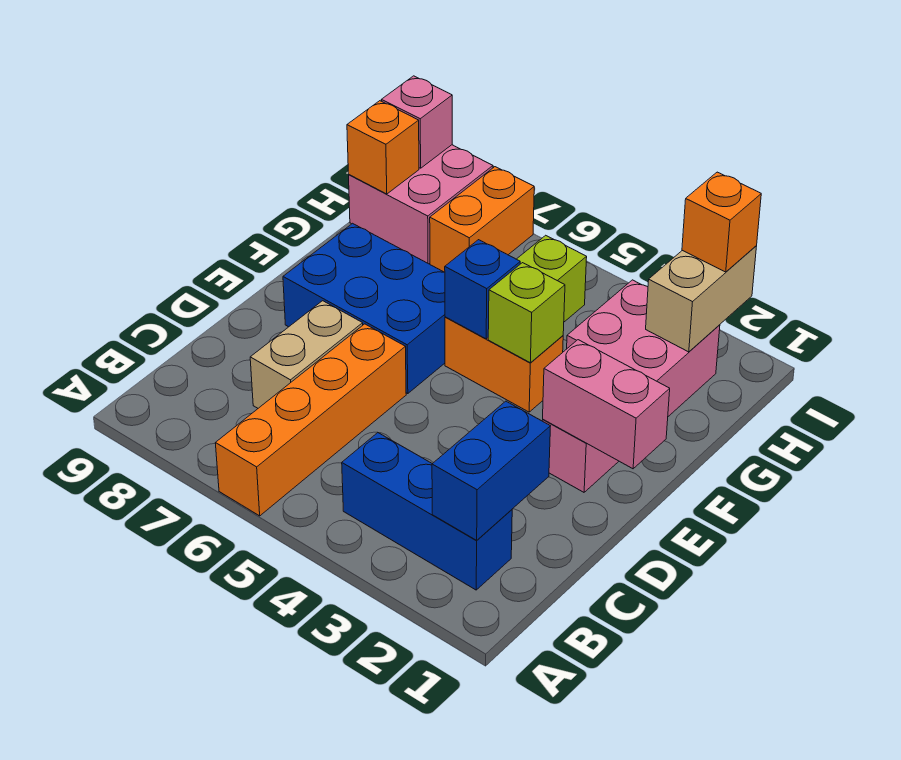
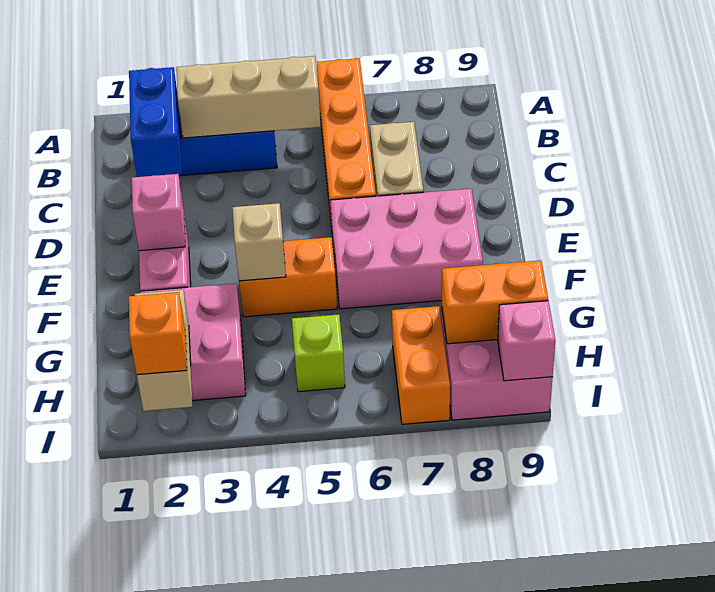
none -> tan 1x3 brick [176,56,321,138]
pink 1x2 brick [543,340,670,469] -> pink 1x1 brick [132,174,185,251]
blue 2x3 brick [283,223,445,394] -> pink 2x3 brick [330,189,483,309]
lime 1x1 brick [488,263,565,363] -> tan 1x1 brick [232,203,286,281]
blue 1x1 brick [445,240,520,339] -> none
orange 1x1 brick [347,101,419,194] -> orange 1x2 brick [442,260,548,344]

